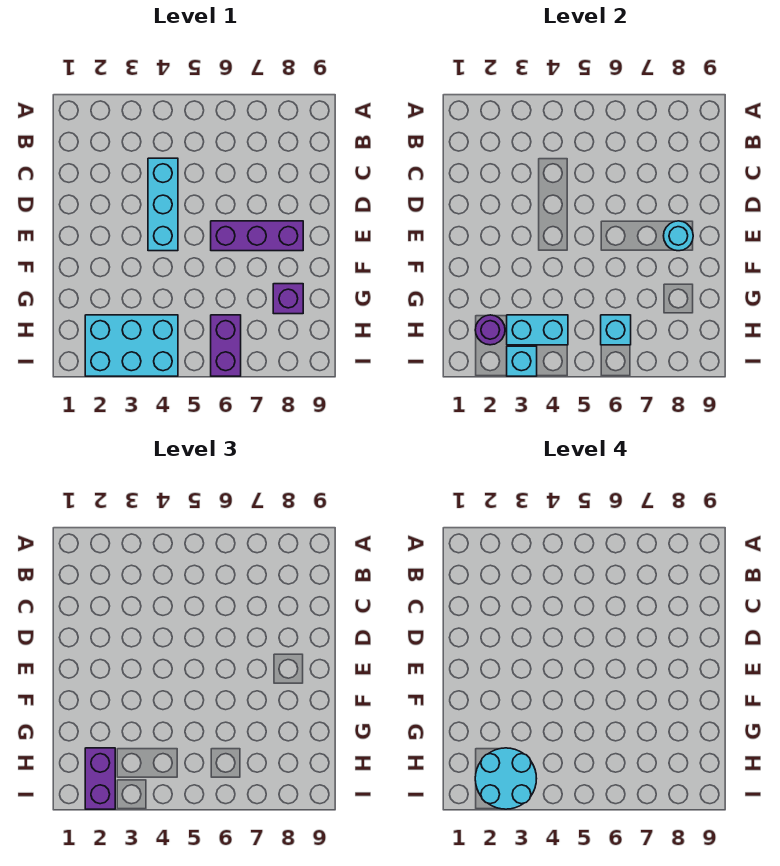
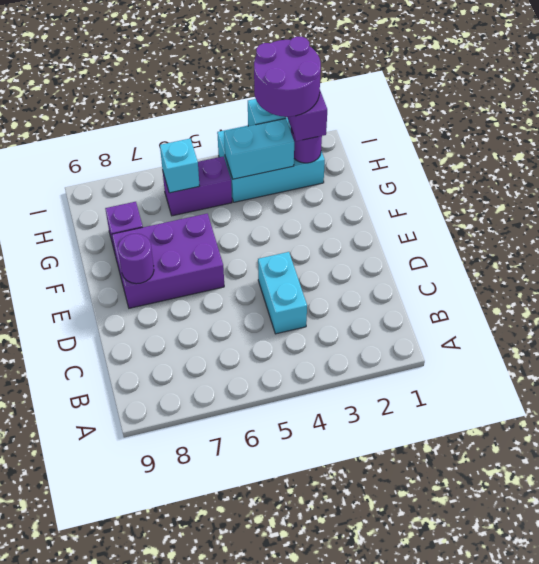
cyan 1x3 brick [148,158,178,251] -> cyan 1x2 brick [258,252,307,334]
purple 1x3 brick [211,221,303,251] -> purple 2x3 brick [112,214,224,308]
cyan 1x1 round brick [664,221,693,251] -> purple 1x1 round brick [118,234,154,284]
cyan 2x2 round brick [475,748,537,809] -> purple 2x2 round brick [254,37,321,117]
purple 1x2 brick [211,315,241,376] -> purple 1x2 brick turned to [163,157,232,216]

